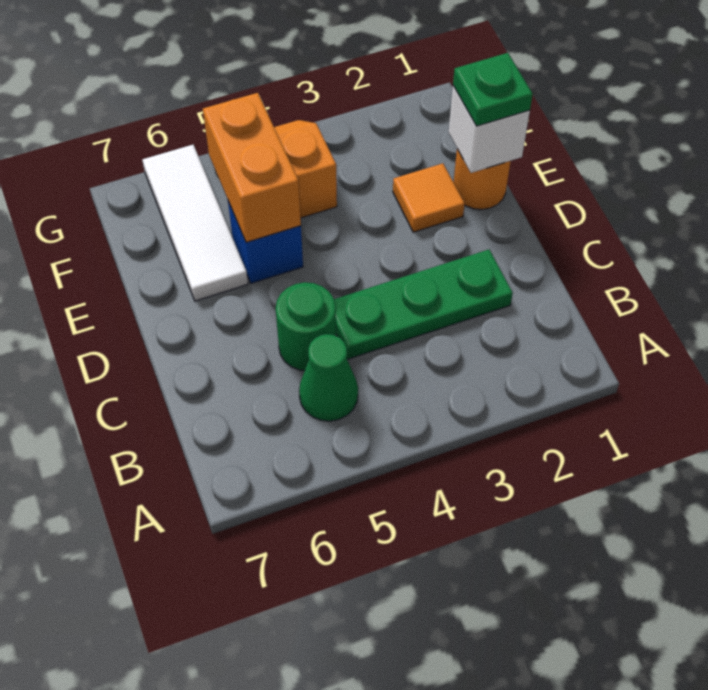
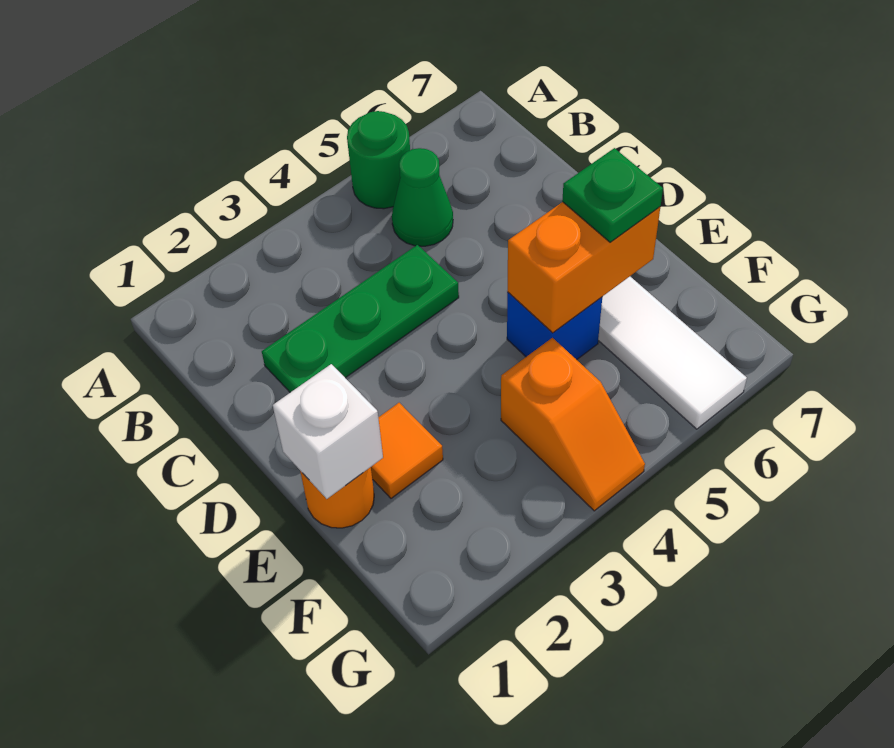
green 1x1 round brick [276,282,336,371] -> green 1x1 round brick moved to [347,111,410,209]
green 1x1 plate [453,53,533,126] -> green 1x1 plate moved to [562,148,663,242]
orange 1x2 brick [203,93,301,242] -> orange 1x2 brick turned to [507,202,660,333]

